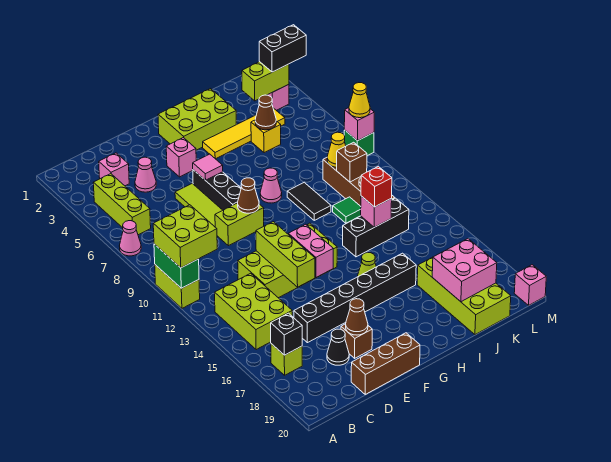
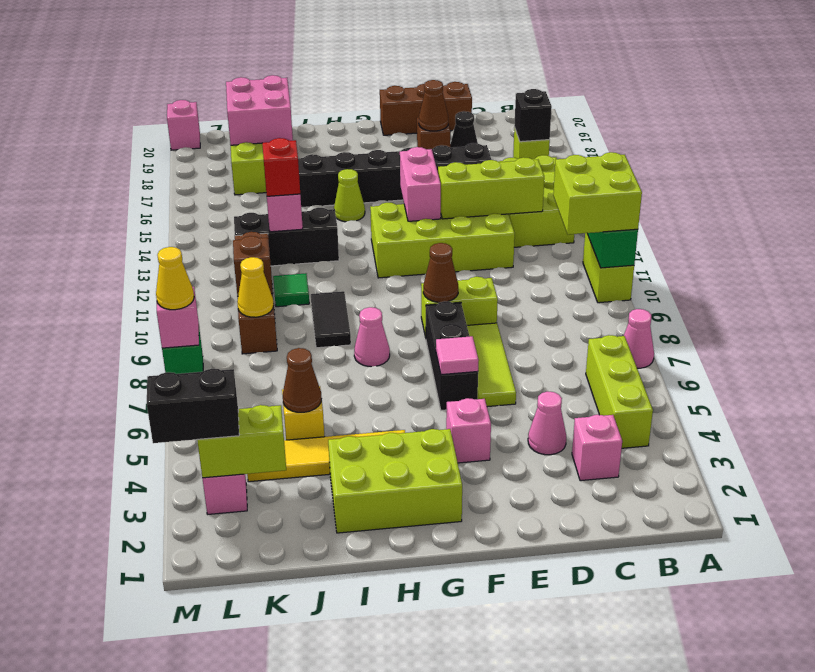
lime 1x3 brick [256,222,315,287] -> lime 1x3 brick turned to [438,157,544,219]

